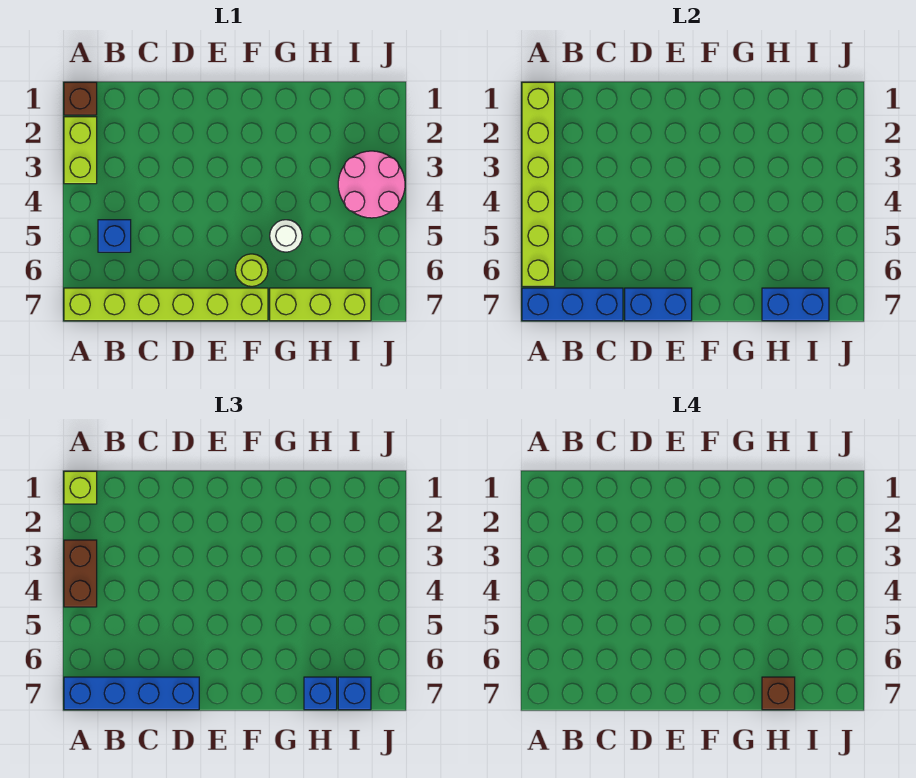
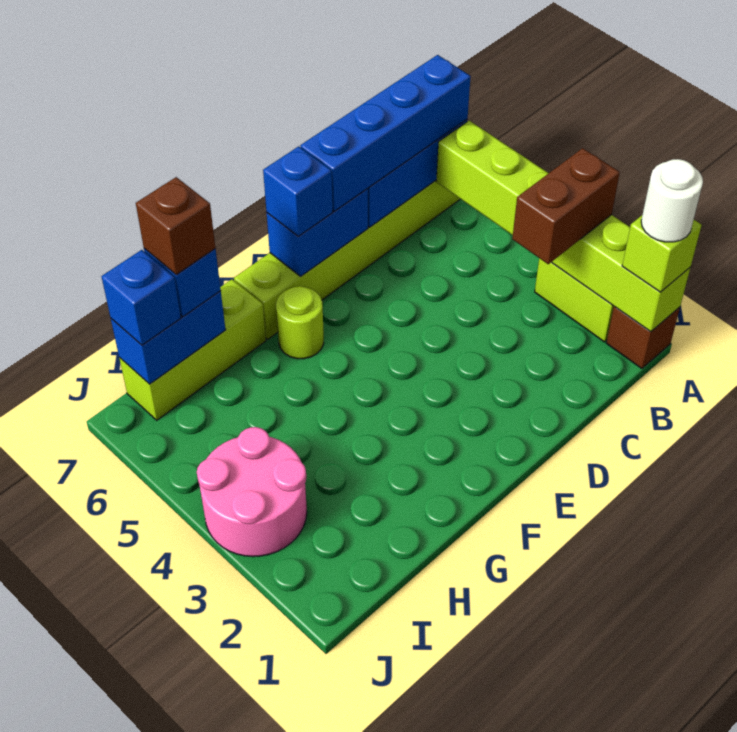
brown 1x2 brick [64,540,97,607] -> brown 1x2 brick turned to [512,148,620,264]
blue 1x1 brick [98,220,131,252] -> blue 1x1 brick moved to [263,146,333,236]
white 1x1 round brick [270,220,302,252] -> white 1x1 round brick moved to [641,159,703,242]

